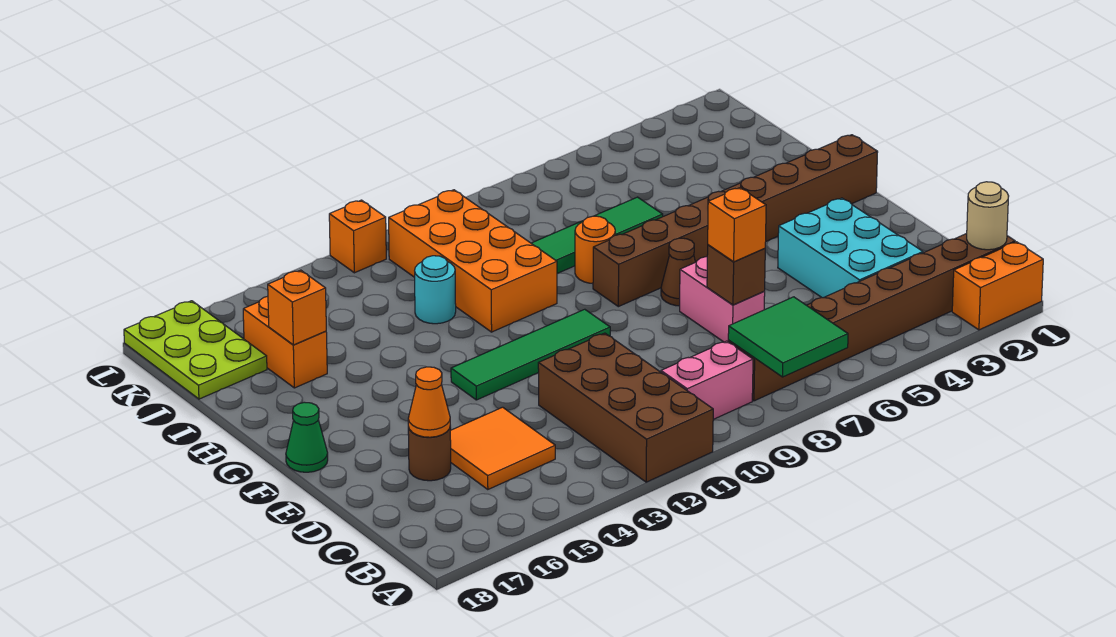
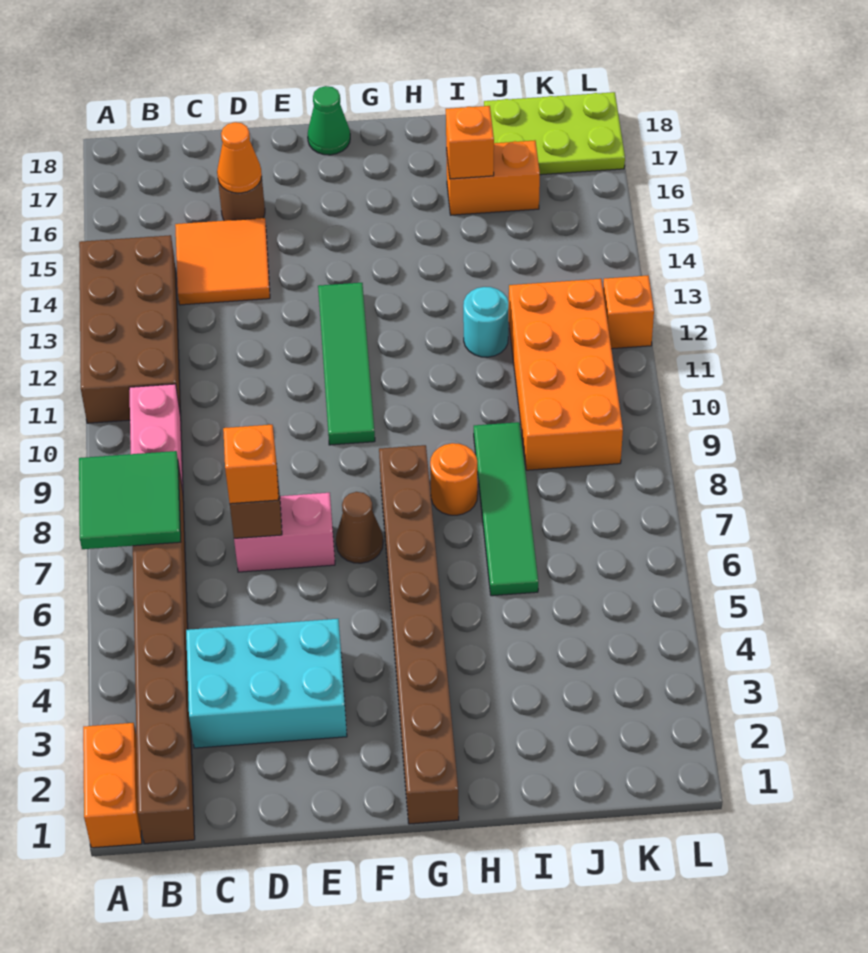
brown 2x4 brick [538,333,713,482] -> brown 2x4 brick turned to [79,235,181,423]
tan 1x1 round brick [967,182,1009,250] -> none
orange 2x4 brick [389,190,557,332] -> orange 2x4 brick turned to [509,279,623,470]

